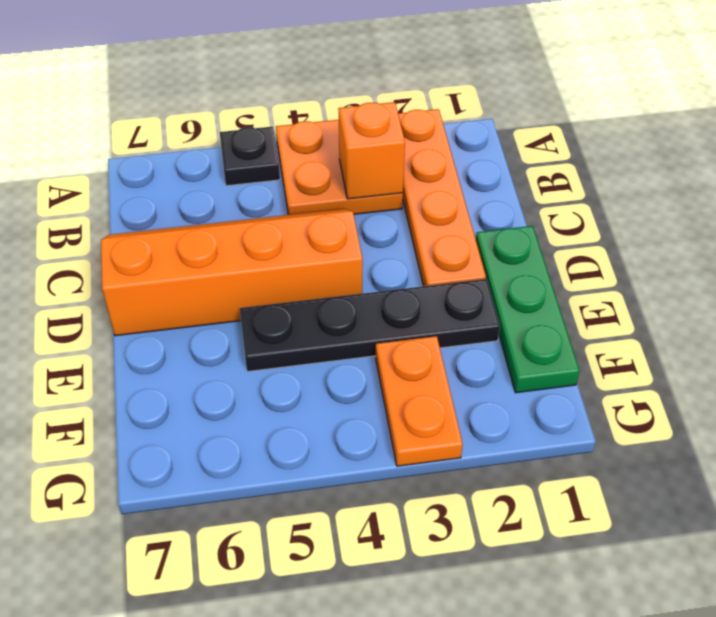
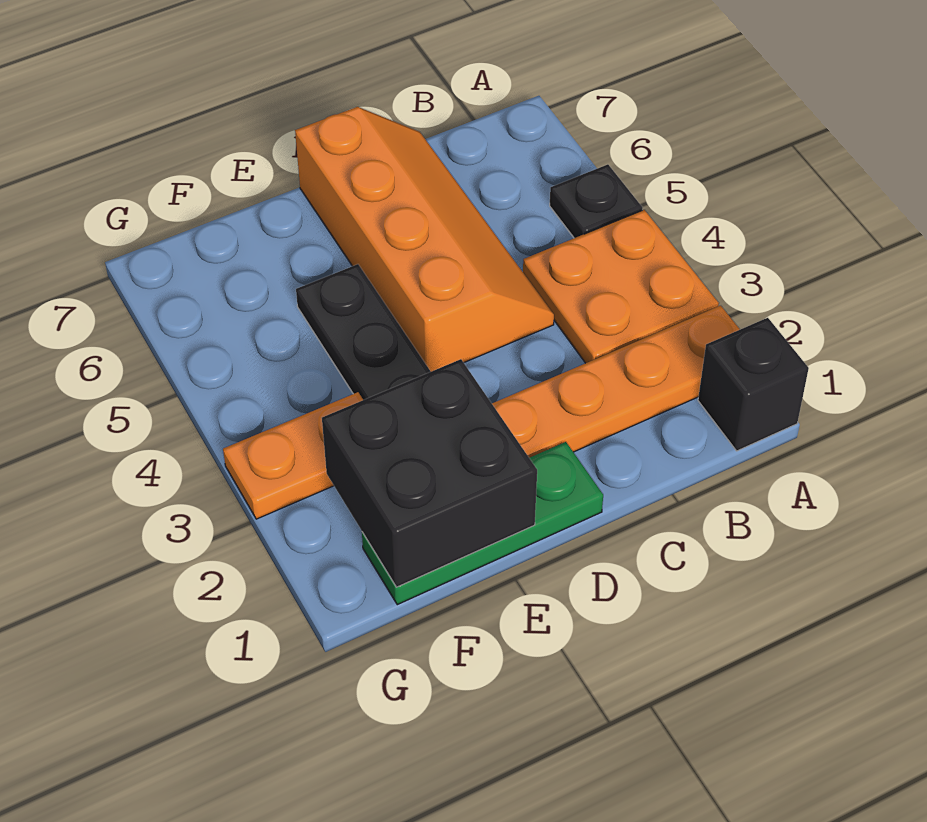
none -> black 1x1 brick [698,318,809,451]
orange 1x1 brick [338,102,405,199] -> none
none -> black 2x2 brick [322,359,537,587]

